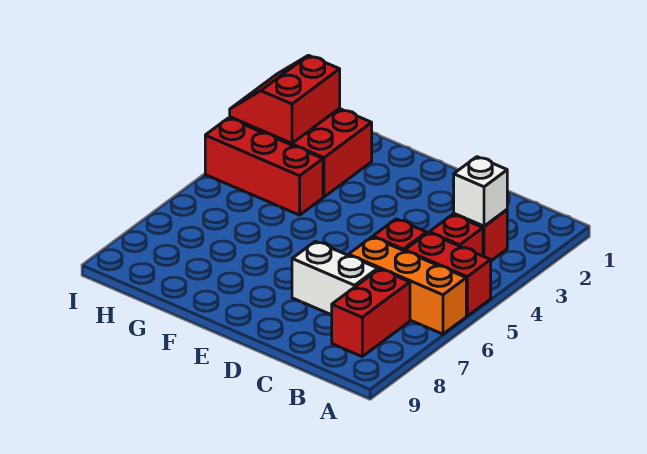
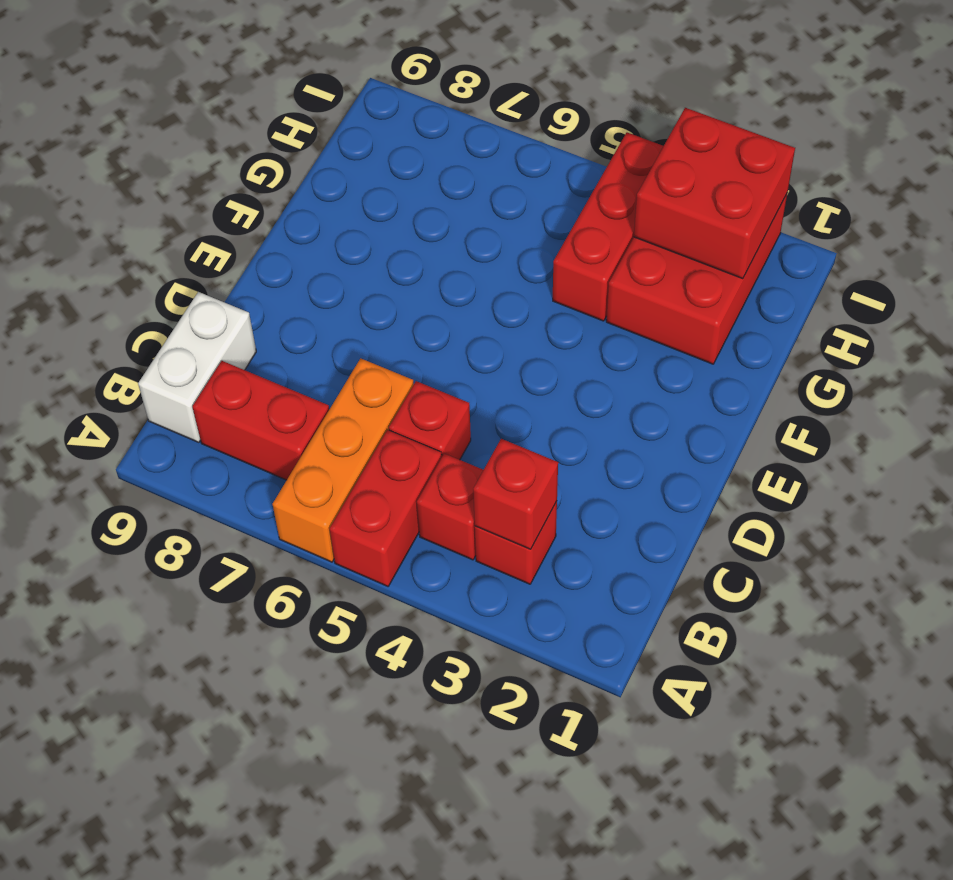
white 1x1 brick [453,157,507,226] -> red 1x1 brick [473,439,558,549]
white 1x2 brick [292,241,378,315] -> white 1x2 brick moved to [138,292,256,442]
red 2x2 slope [230,55,340,143] -> red 2x2 brick [634,108,795,279]

